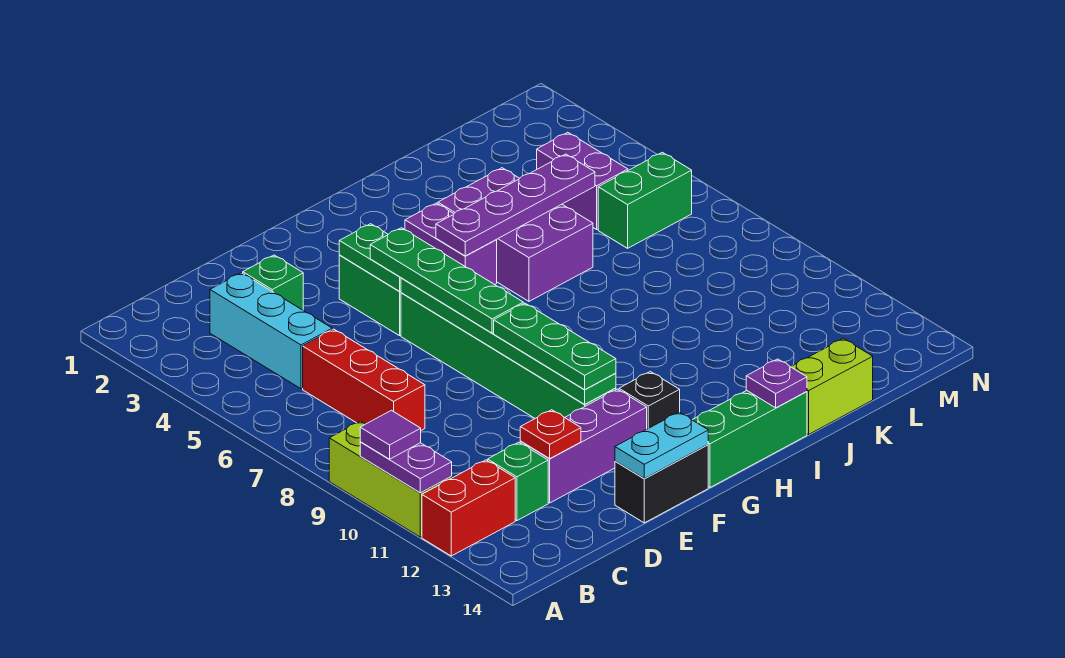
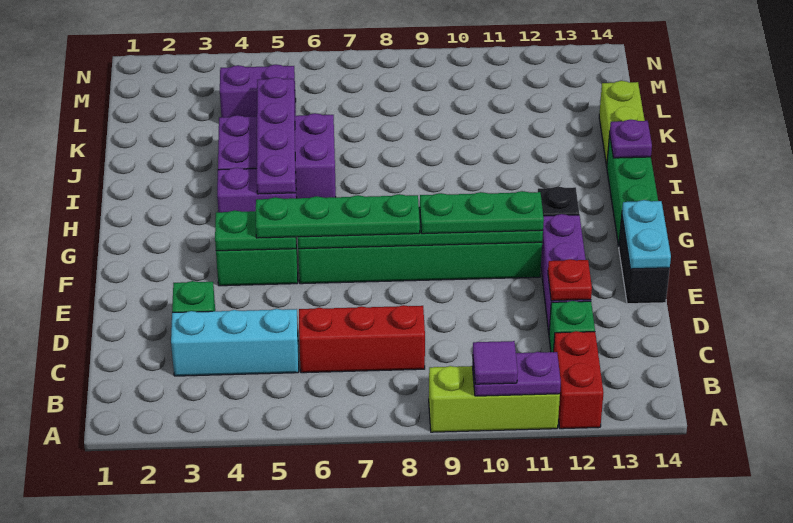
green 1x2 brick [598,152,692,248] -> none

